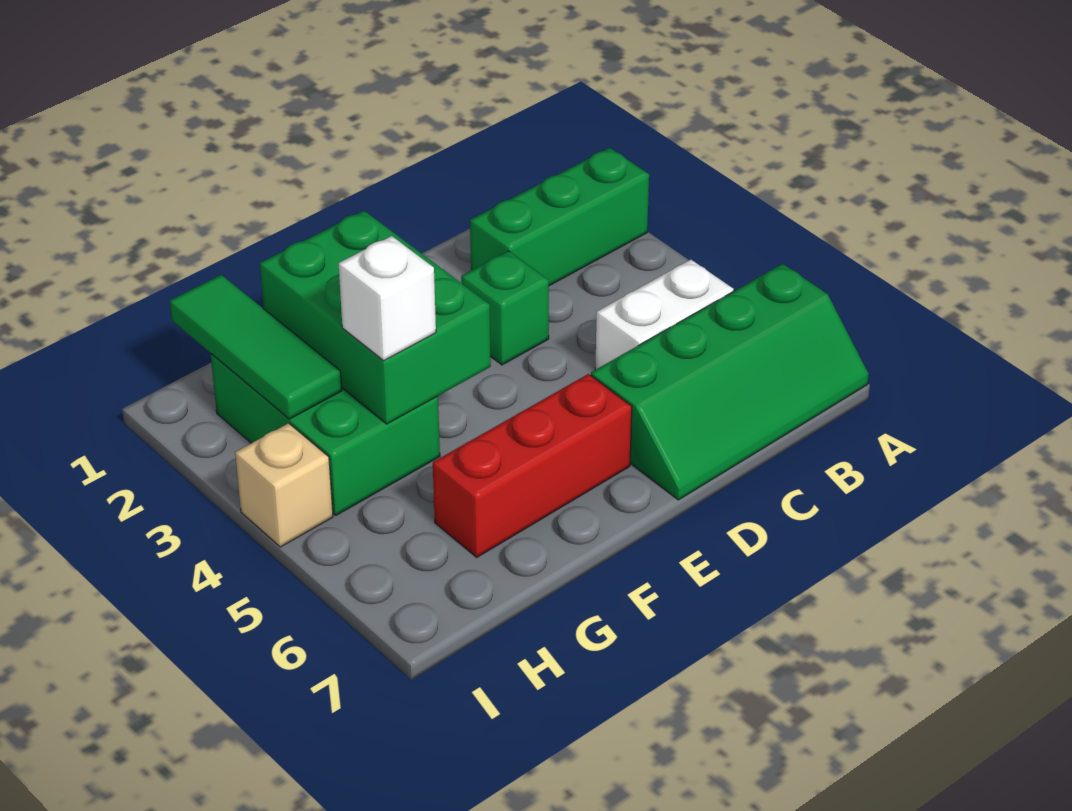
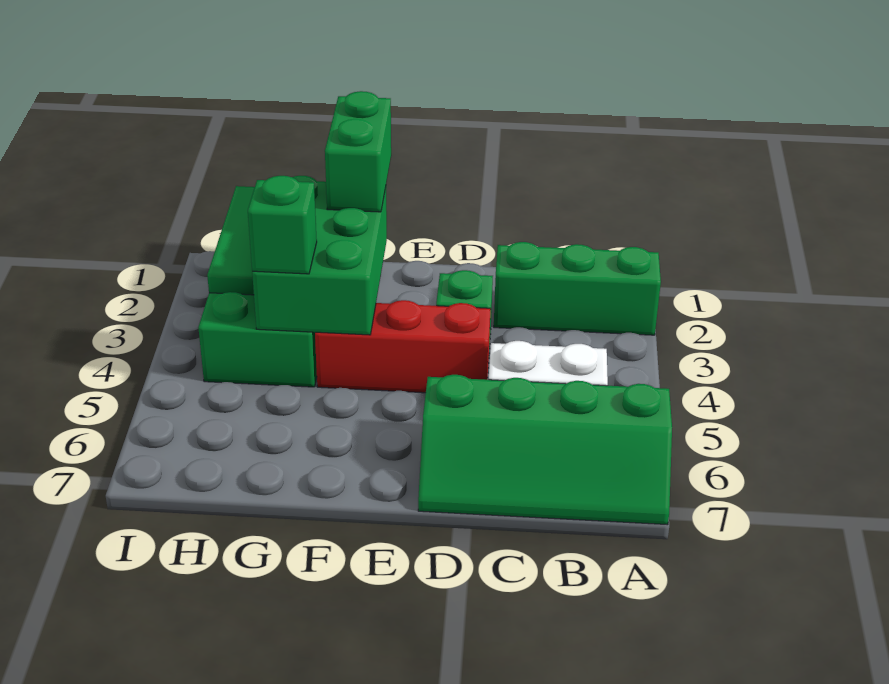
red 1x3 brick [433,374,632,557] -> red 1x3 brick moved to [315,300,491,393]
none -> green 1x2 brick [325,91,391,212]
white 1x1 brick [339,236,436,360] -> green 1x1 brick [248,176,317,274]
tan 1x1 brick [235,423,333,547] -> none

